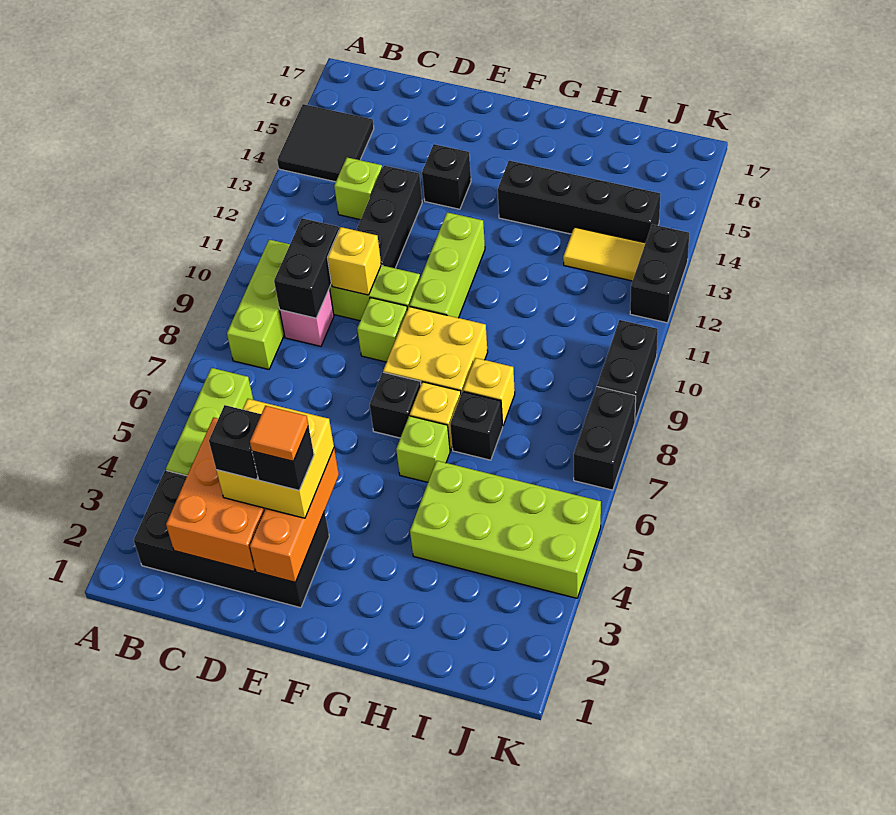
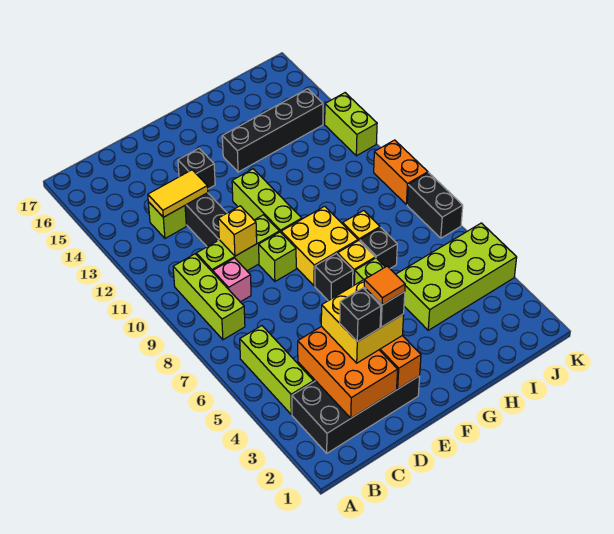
black 2x2 tile [277,104,374,182] -> none
black 1x2 brick [274,218,339,318] -> none
yellow 1x2 tile [563,227,645,281] -> yellow 1x2 tile moved to [148,170,208,217]
black 1x2 brick [597,320,658,421] -> orange 1x2 brick [374,140,428,205]
black 1x2 brick [630,224,689,323] -> lime 1x2 brick [325,93,377,156]

